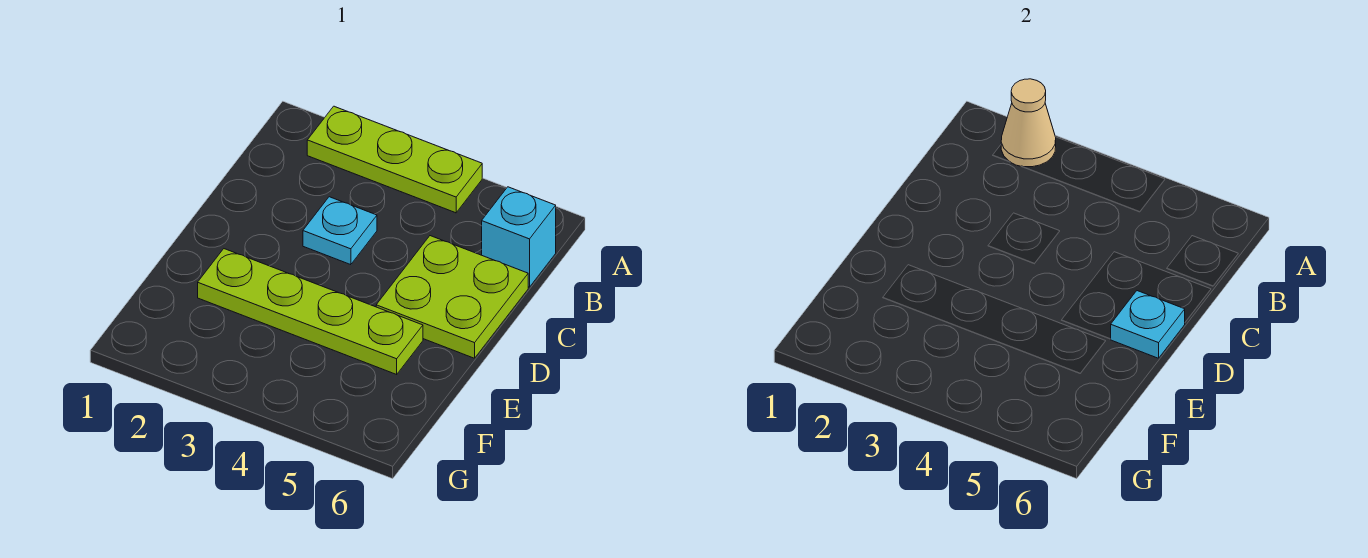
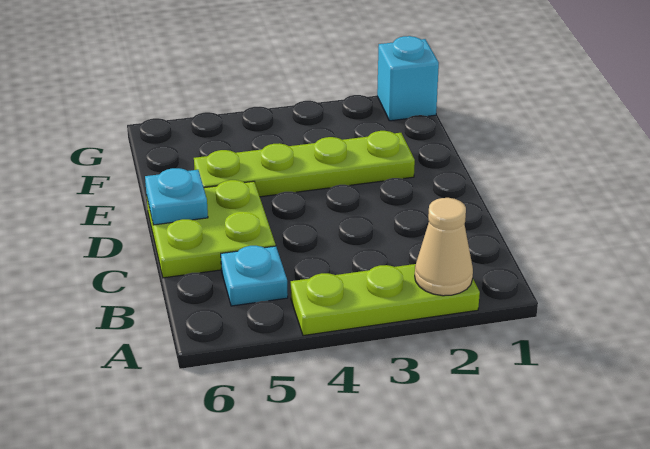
cyan 1x1 brick [482,187,556,287] -> cyan 1x1 brick moved to [377,36,439,121]
cyan 1x1 plate [303,197,377,265] -> cyan 1x1 plate moved to [221,246,288,306]

